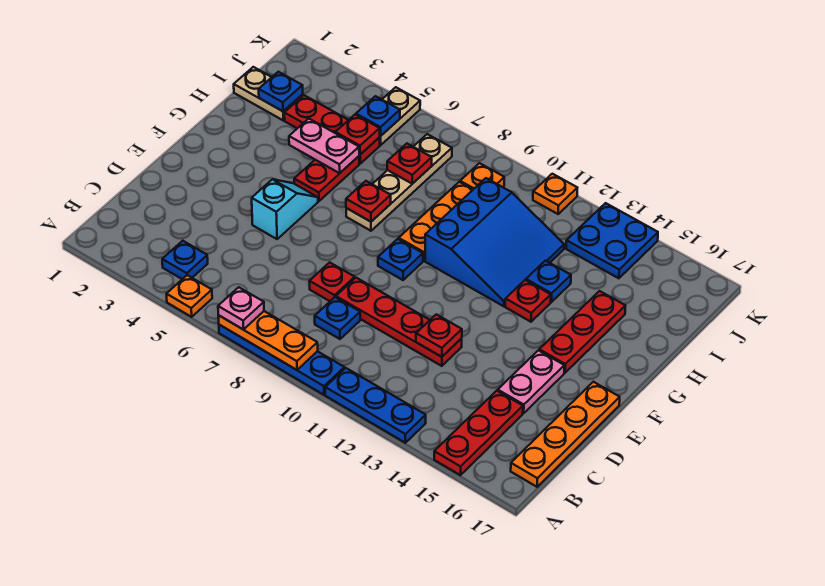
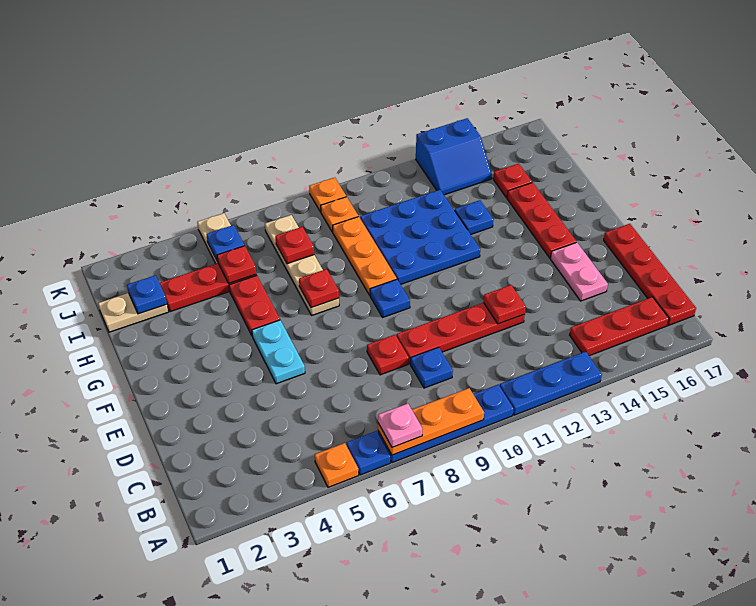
red 1x3 plate [434,391,523,475] -> red 1x3 plate turned to [570,297,669,356]
blue 1x1 plate [162,241,208,279] -> blue 1x1 plate moved to [347,431,390,475]
orange 1x4 plate [511,382,620,487] -> red 1x4 plate [604,224,696,325]
cyan 1x2 slope [252,179,318,239] -> cyan 1x2 plate [252,320,305,384]
blue 3x3 slope [425,178,564,306] -> blue 3x3 plate [360,190,480,284]
red 1x1 plate [505,280,551,322] -> red 1x1 plate moved to [493,164,532,198]
pink 1x2 plate [289,119,359,173] -> none
blue 2x2 plate [566,203,658,278] -> blue 2x2 slope [416,118,492,195]
orange 1x1 plate [533,174,577,214] -> orange 1x1 plate moved to [309,178,346,212]

